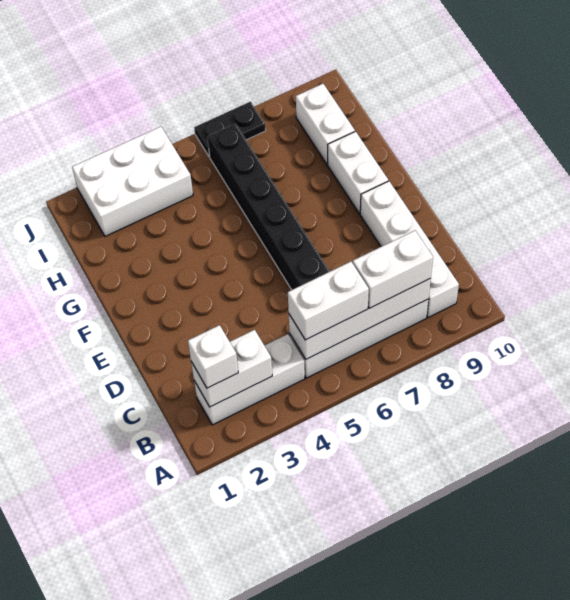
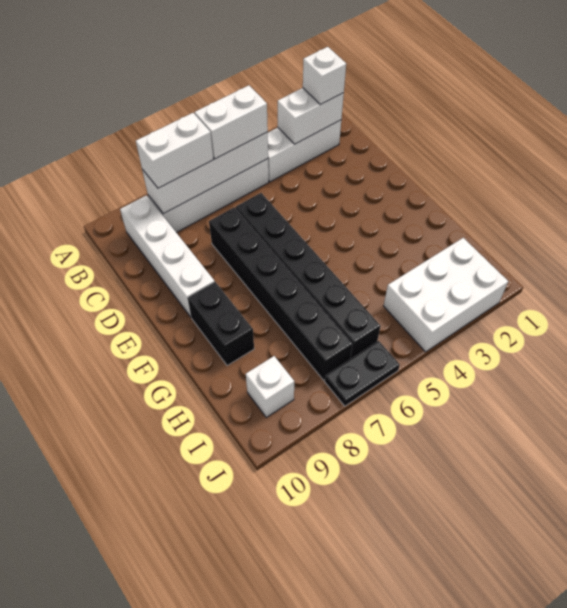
none -> black 1x6 brick [209,207,353,380]
white 1x2 brick [328,131,388,214] -> black 1x2 brick [188,282,254,366]
white 1x2 brick [296,84,355,165] -> white 1x1 brick [246,356,294,417]

